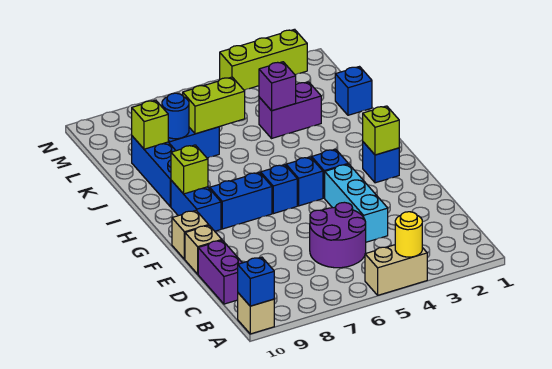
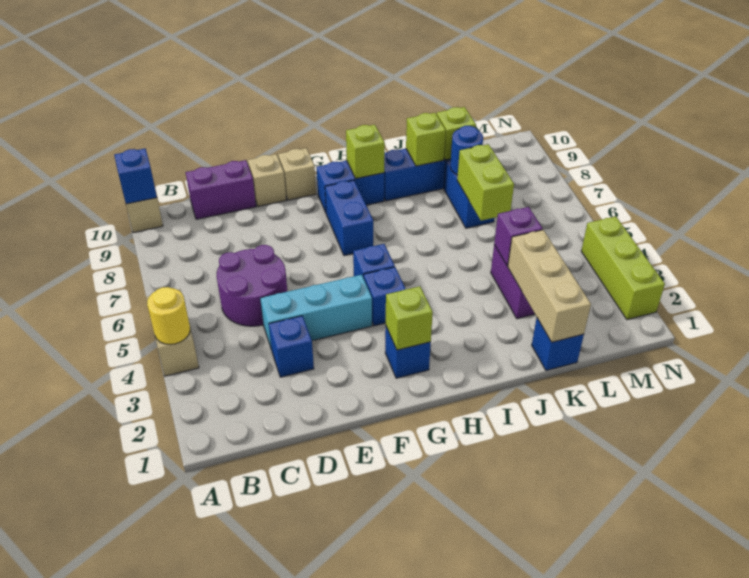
blue 1x1 brick [261,165,297,214] -> blue 1x1 brick moved to [269,316,314,377]
none -> lime 1x1 brick [406,113,446,166]
none -> tan 1x3 brick [508,230,591,342]

